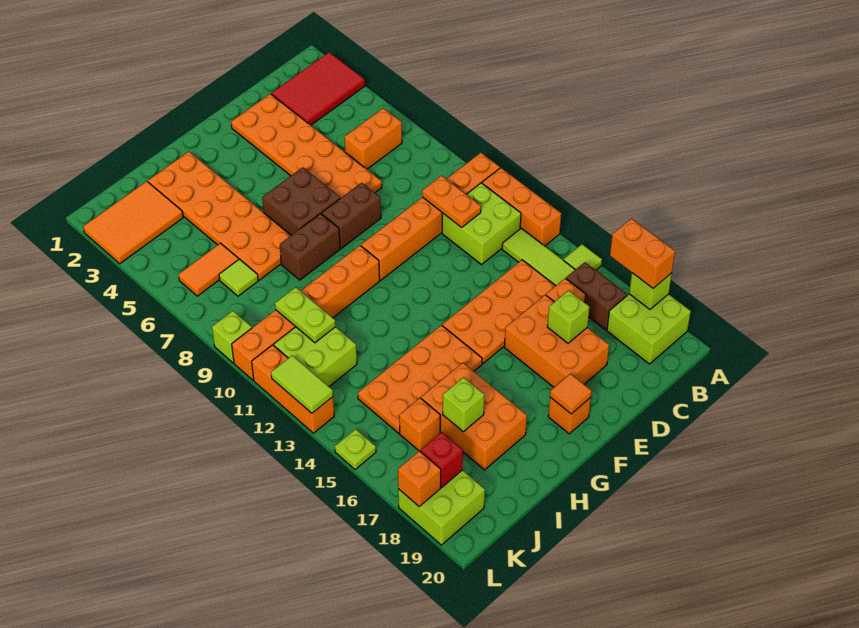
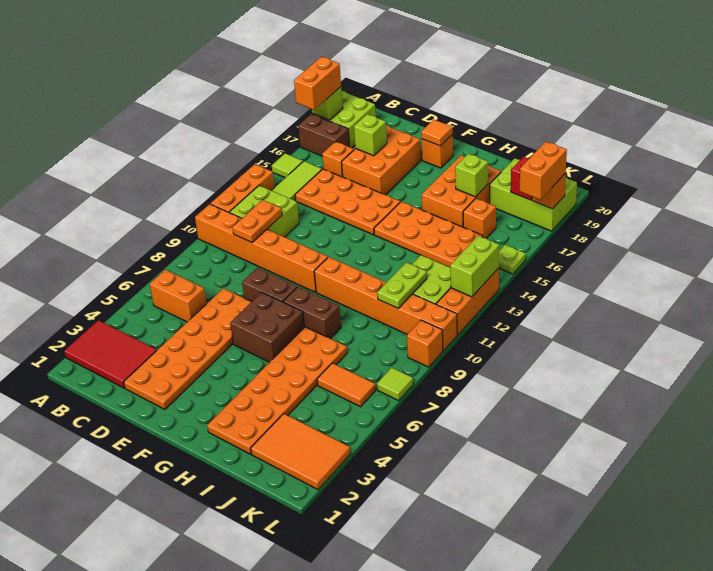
brown 1x2 brick [566,262,627,330] -> brown 1x2 brick turned to [298,114,350,156]
lime 1x1 tile [219,259,258,296] -> lime 1x1 tile moved to [377,368,413,400]
lime 2x2 brick [398,470,485,545] -> lime 2x3 brick [490,158,577,231]
lime 1x1 brick [212,311,252,363] -> orange 1x1 brick [407,320,443,367]
lime 1x2 tile [271,355,333,413] -> lime 1x2 brick [450,236,499,297]
none -> orange 1x2 brick [520,142,567,200]

